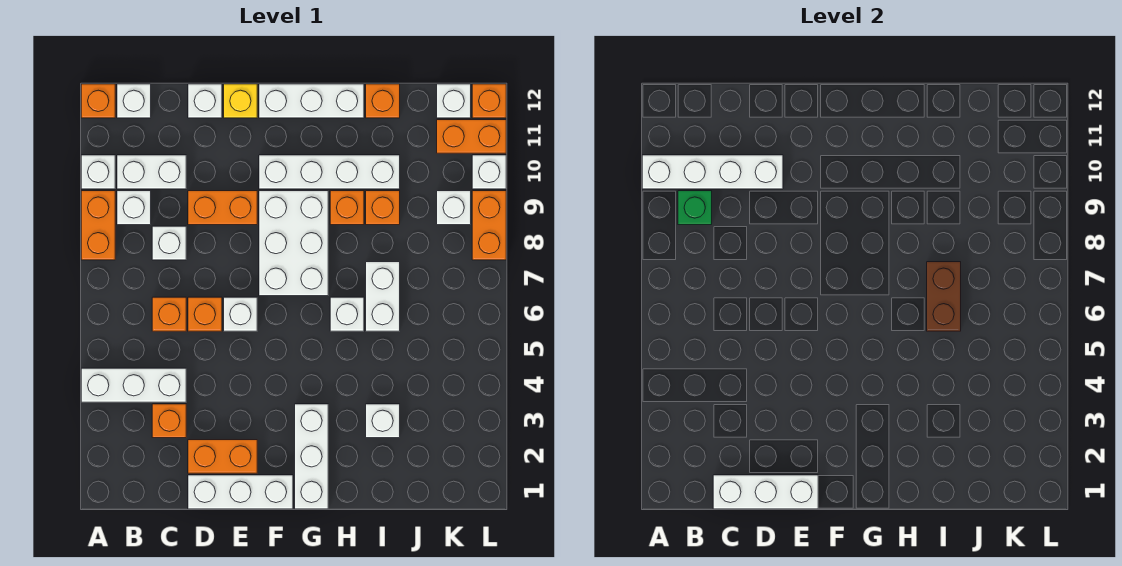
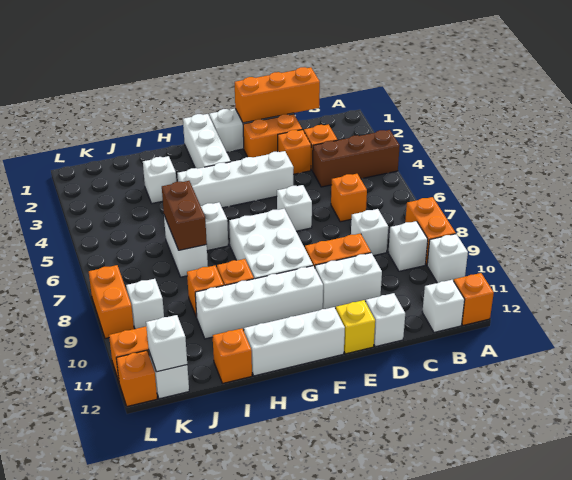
white 1x3 brick [81,368,186,402] -> brown 1x3 brick [312,130,400,187]
white 1x4 brick [642,155,783,189] -> white 1x4 brick moved to [177,151,294,208]
green 1x1 brick [678,191,712,225] -> none
white 1x2 brick [117,155,186,189] -> white 1x2 brick moved to [315,253,382,309]
white 1x3 brick [713,475,818,509] -> orange 1x3 brick [235,67,320,123]
orange 1x1 brick [188,297,222,331] -> orange 1x1 brick moved to [278,130,311,174]
white 1x1 brick [472,155,506,189] -> white 1x1 brick moved to [146,315,187,372]

